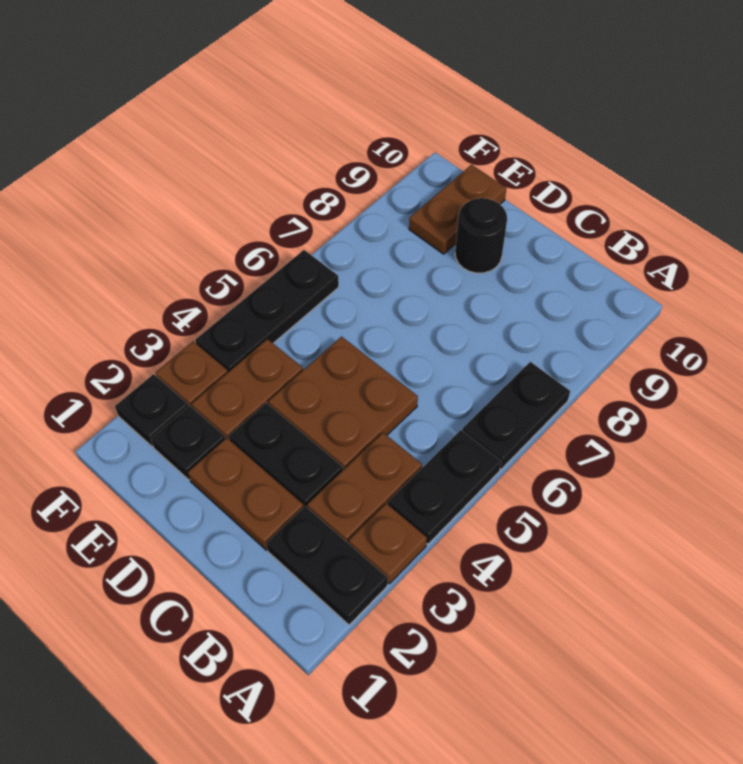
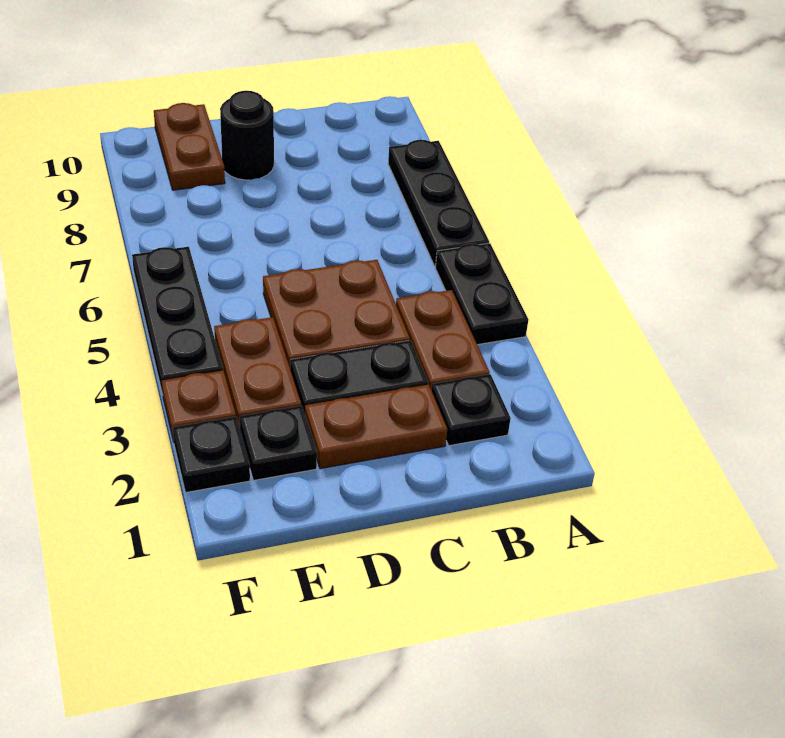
black 1x2 plate [266,506,388,625] -> black 1x1 plate [431,374,511,446]
brown 1x1 plate [349,503,427,584] -> none
black 1x2 plate [462,362,570,469] -> black 1x3 plate [388,140,489,266]

